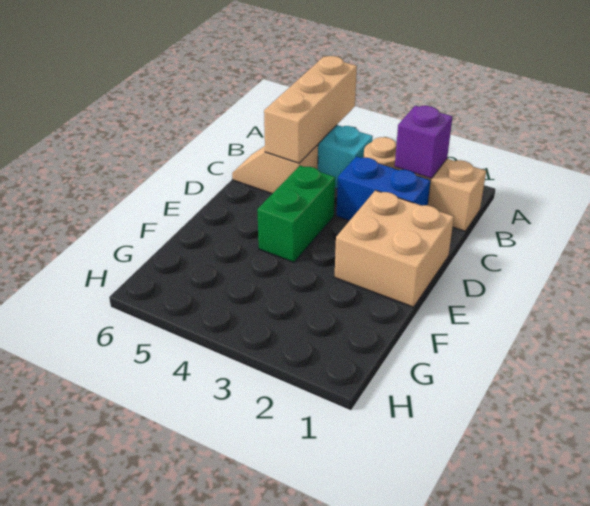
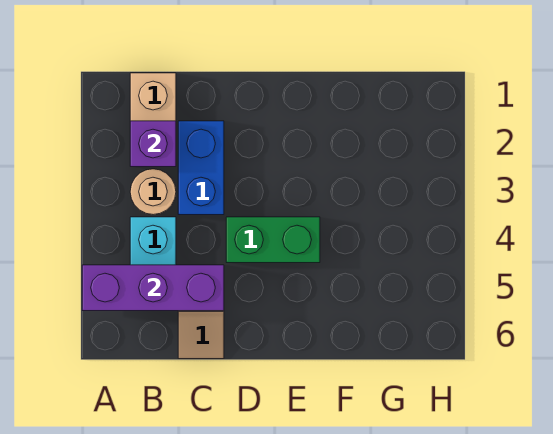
tan 1x3 brick [264,56,357,163] -> purple 1x3 brick [82,265,224,311]
tan 2x2 brick [335,190,454,307] -> none

